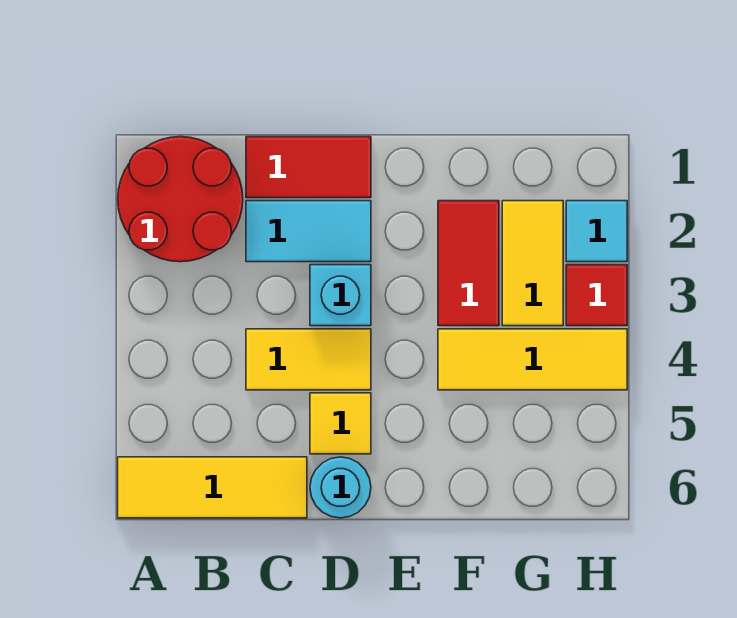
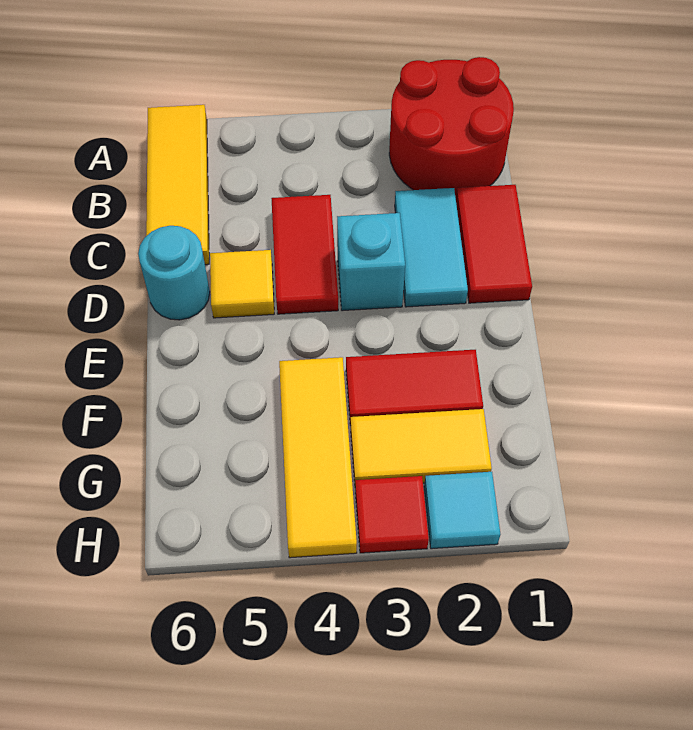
yellow 1x2 tile [246,329,371,390] -> red 1x2 tile [271,195,338,314]

